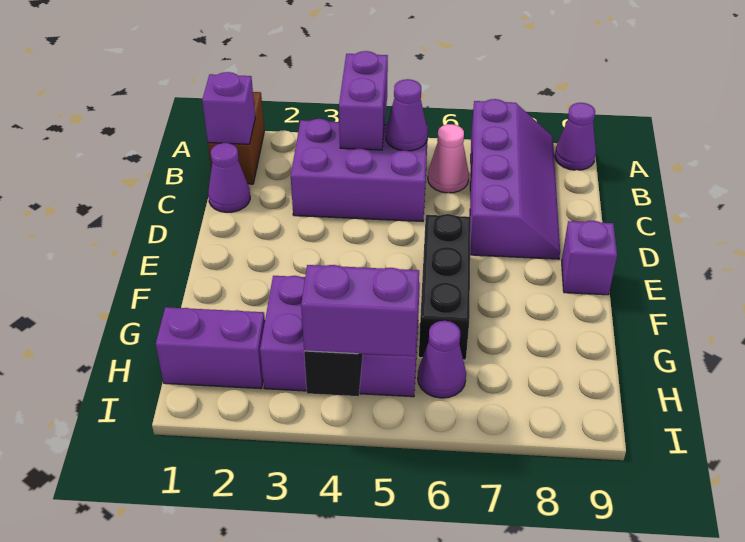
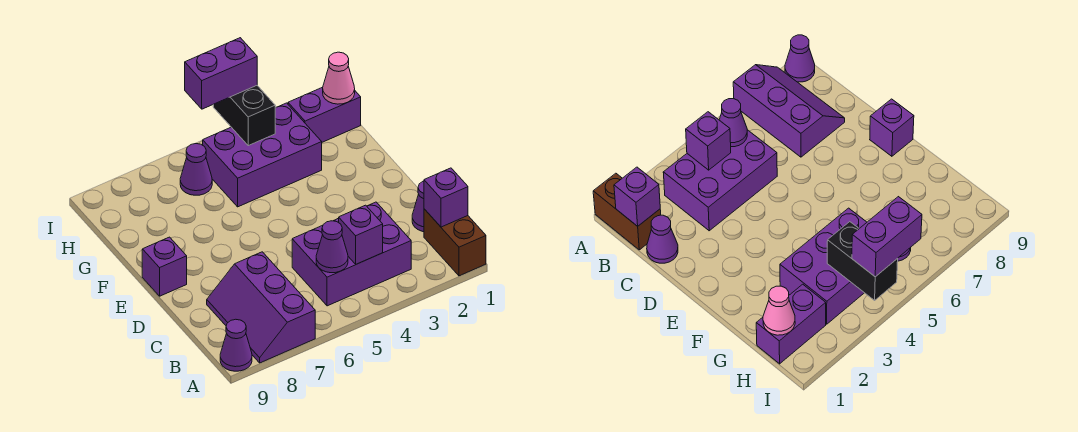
purple 1x2 brick [339,51,388,150] -> purple 1x1 brick [339,205,383,264]
purple 2x4 slope [470,99,560,259] -> purple 2x3 slope [207,252,315,363]
pink 1x1 cone [428,124,469,193] -> pink 1x1 cone moved to [323,52,355,104]
black 1x3 brick [419,214,471,360] -> none

